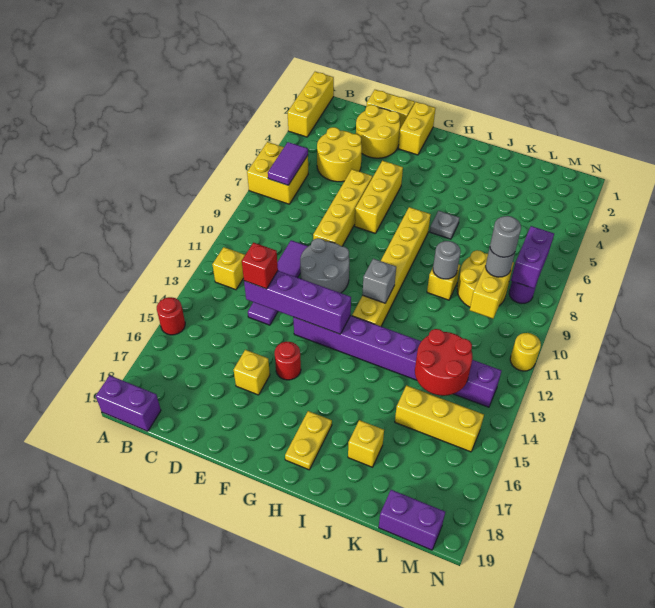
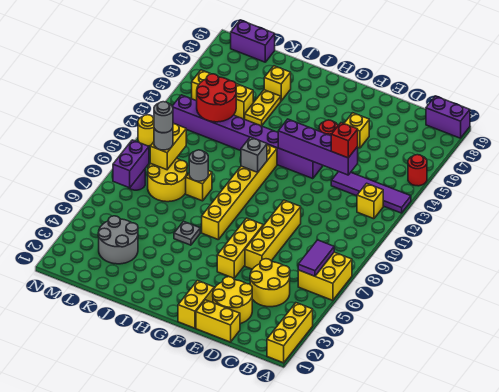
purple 1x4 tile [248,240,308,325] -> purple 1x4 tile turned to [331,172,411,213]
grey 2x2 round brick [300,238,349,293] -> grey 2x2 round brick moved to [98,216,138,264]
yellow 1x2 plate [285,411,332,470] -> yellow 1x2 plate moved to [245,90,281,126]

